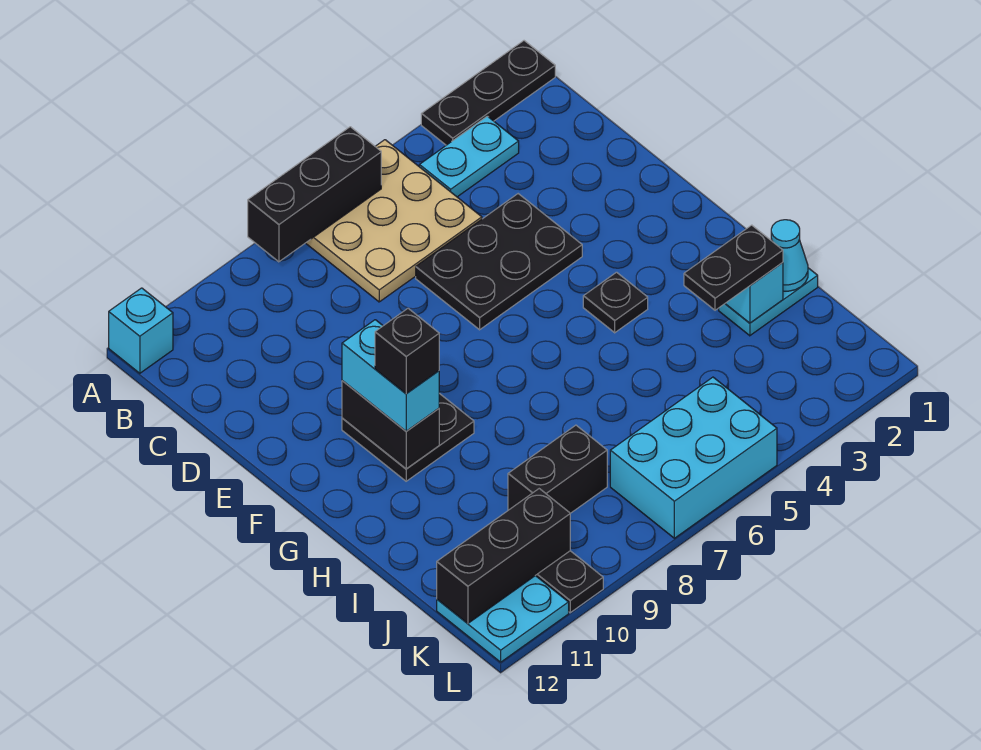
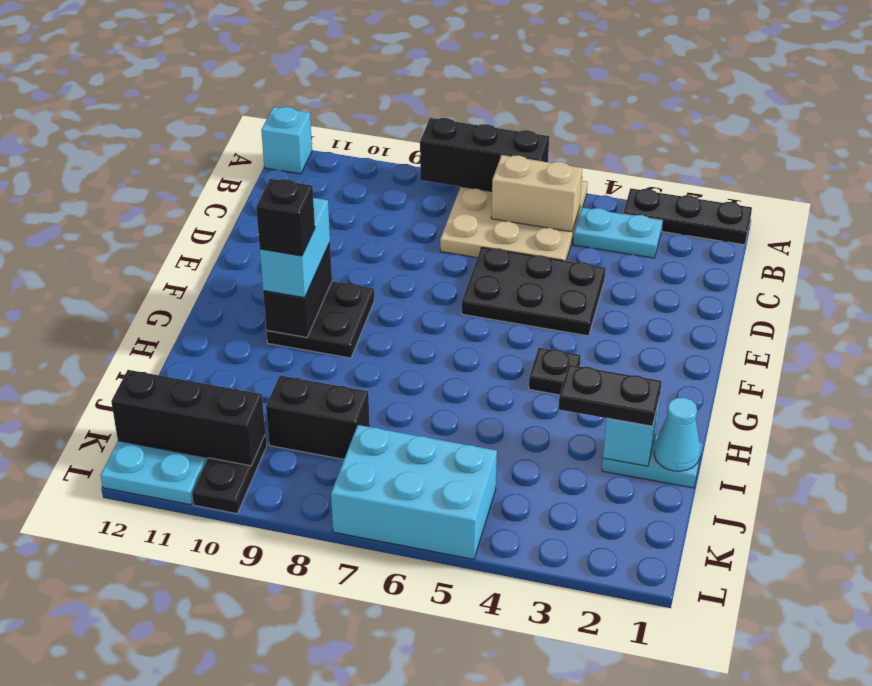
none -> tan 1x2 brick [491,155,582,232]

